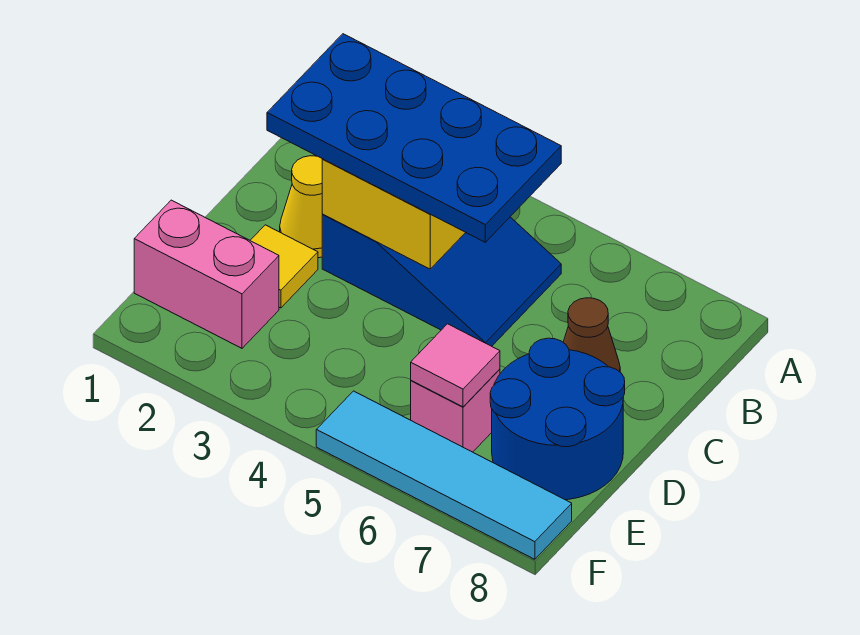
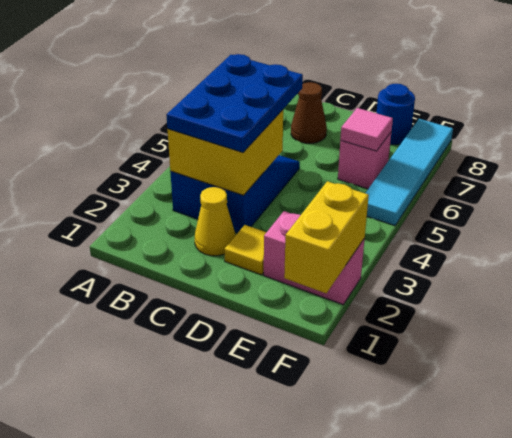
blue 2x4 plate [267,34,561,242] -> blue 2x3 plate [166,54,303,152]
blue 2x2 round brick [490,338,625,500] -> blue 1x1 round brick [377,84,415,145]
pink 1x2 brick [134,200,279,348] -> pink 1x2 brick turned to [264,211,365,305]
none -> yellow 1x2 brick [284,181,369,293]

